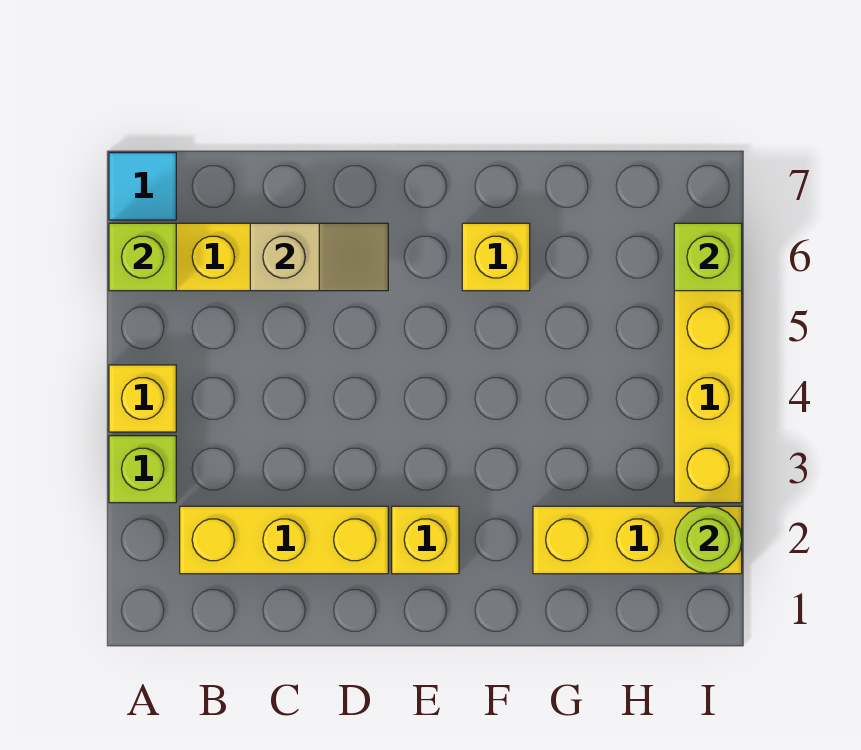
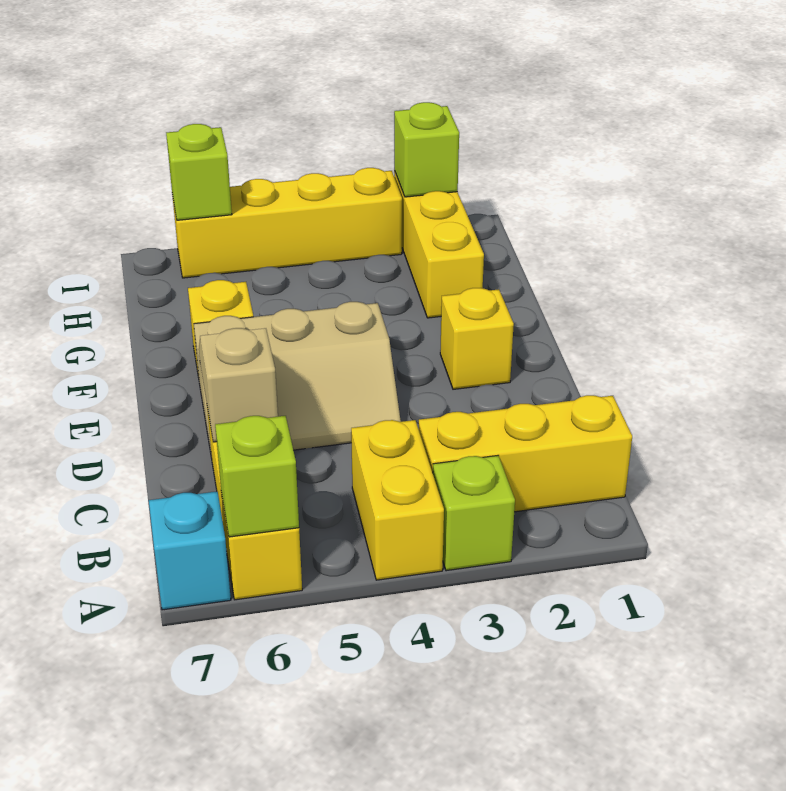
yellow 1x1 brick [109,365,176,432] -> yellow 1x2 brick [351,420,444,580]
cyan 1x1 tile [109,153,176,220] -> cyan 1x1 brick [149,491,231,610]
yellow 1x3 brick [180,506,388,574] -> yellow 1x3 brick turned to [419,395,632,512]
none -> tan 2x3 slope [194,302,401,458]
lime 1x1 round brick [675,506,742,573] -> lime 1x1 brick [394,102,459,197]

